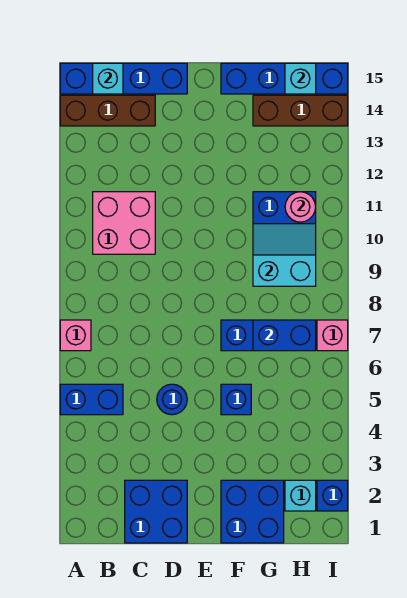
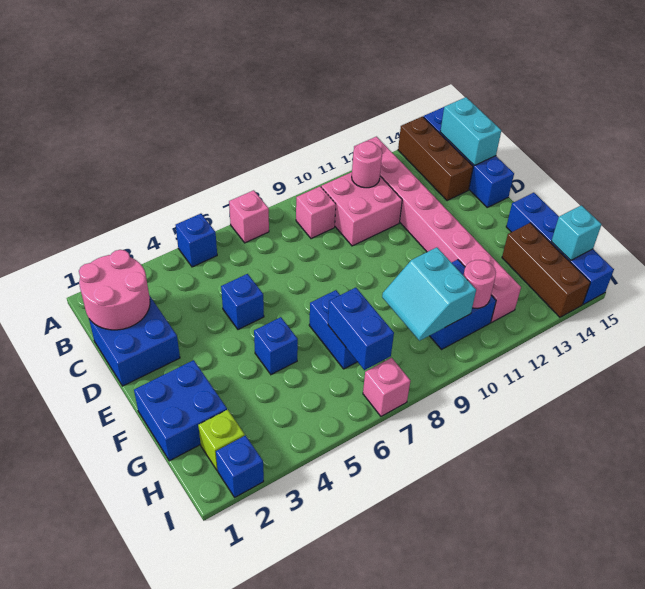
blue 1x2 brick [60,384,123,415] -> blue 1x1 brick [176,214,217,267]
none -> pink 1x8 brick [354,137,521,322]
none -> pink 2x2 round brick [79,250,150,330]
none -> pink 1x1 brick [296,186,336,239]
none -> pink 1x1 round brick [352,141,382,188]
cyan 1x1 brick [93,63,123,94] -> cyan 1x2 brick [440,97,501,165]
blue 1x1 round brick [157,384,187,415] -> blue 1x1 brick [221,274,264,330]
cyan 2x2 slope [253,224,316,286] -> cyan 2x2 slope turned to [382,247,476,341]
cyan 1x1 brick [285,480,316,511] -> lime 1x1 brick [198,410,245,471]

